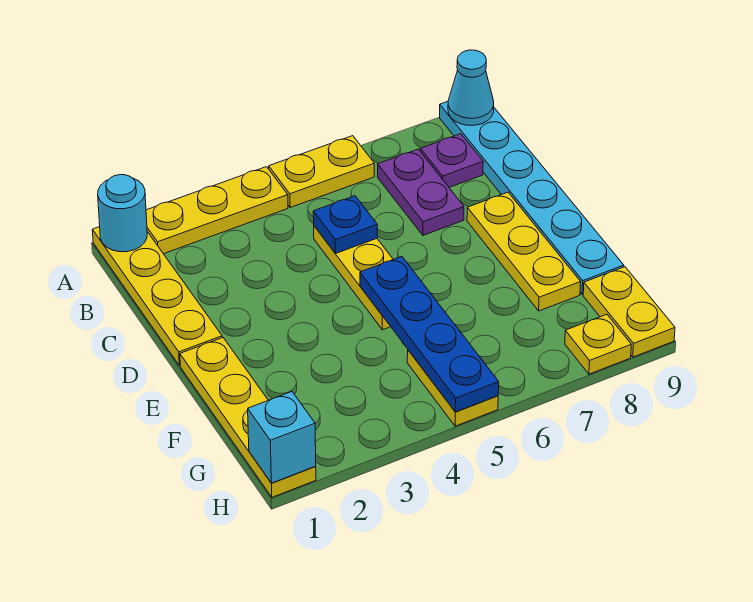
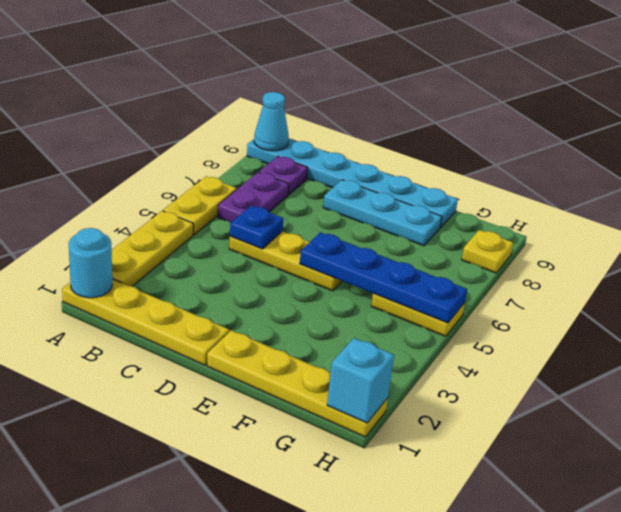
purple 1x2 plate [378,149,464,235] -> purple 1x2 plate turned to [218,172,289,222]
yellow 1x3 plate [467,192,581,311] -> cyan 1x3 plate [323,180,442,246]
yellow 1x2 plate [583,267,675,357] -> none

